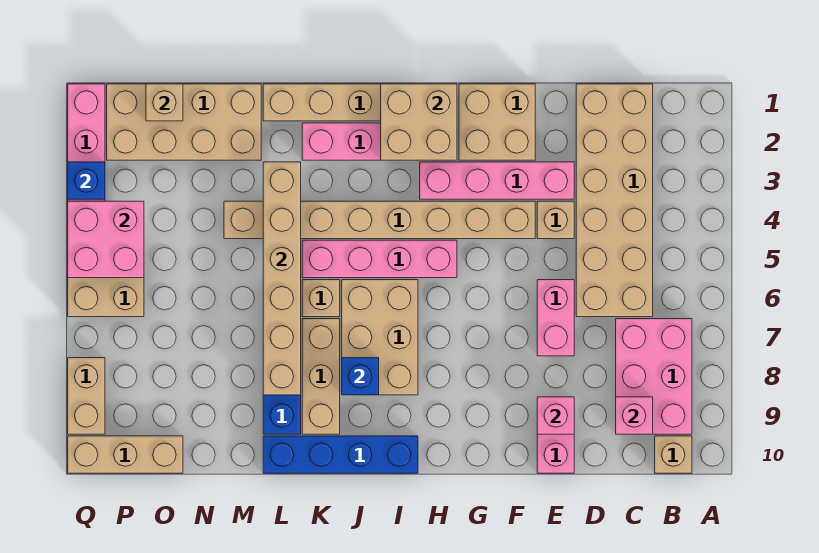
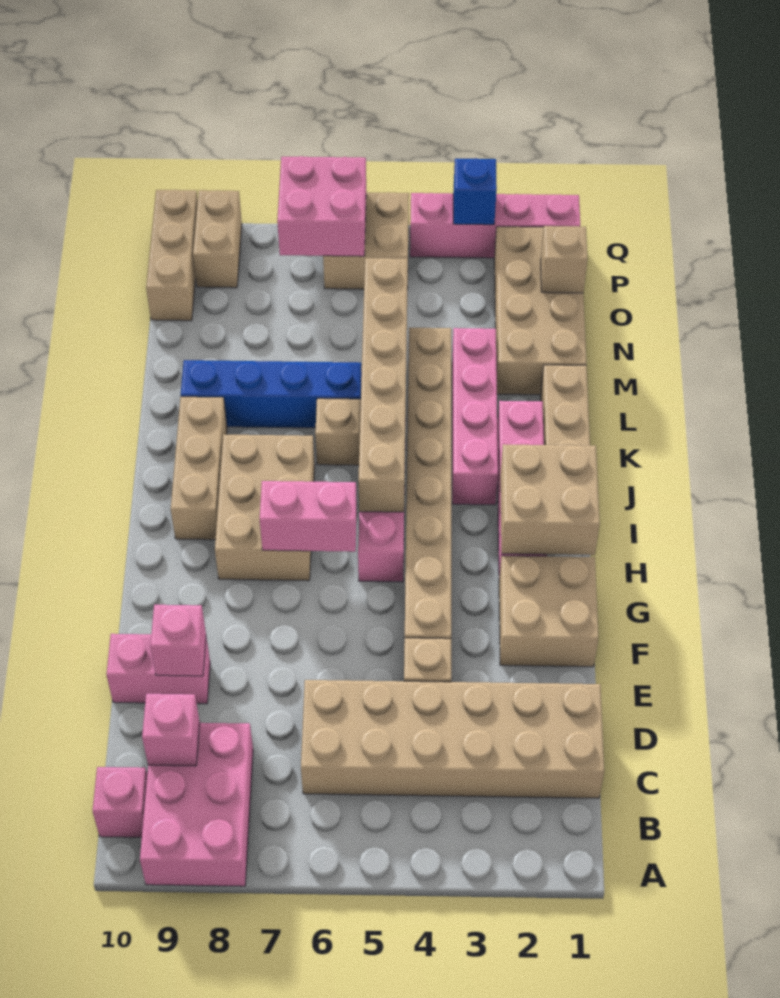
pink 2x3 brick [616,319,692,434] -> pink 2x3 brick turned to [140,723,253,886]
tan 1x1 brick [655,436,692,473] -> pink 1x1 brick [93,767,147,837]
pink 1x4 brick [420,162,574,199] -> pink 1x4 brick moved to [452,328,498,505]
pink 1x2 brick [537,280,574,356] -> pink 1x2 brick moved to [260,481,357,552]
tan 2x3 brick [342,280,418,395] -> tan 2x3 brick turned to [215,435,315,581]
blue 1x4 brick [263,436,418,473] -> none
blue 1x1 brick [342,358,379,395] -> none
tan 1x3 brick [302,319,340,434] -> tan 1x3 brick turned to [171,397,227,540]
tan 1x6 brick [263,162,301,395] -> tan 1x6 brick turned to [358,258,408,512]
pink 2x2 brick [68,201,144,278] -> pink 2x2 brick moved to [277,156,366,256]
tan 1x2 brick [68,358,105,434] -> tan 1x2 brick turned to [193,190,242,288]

